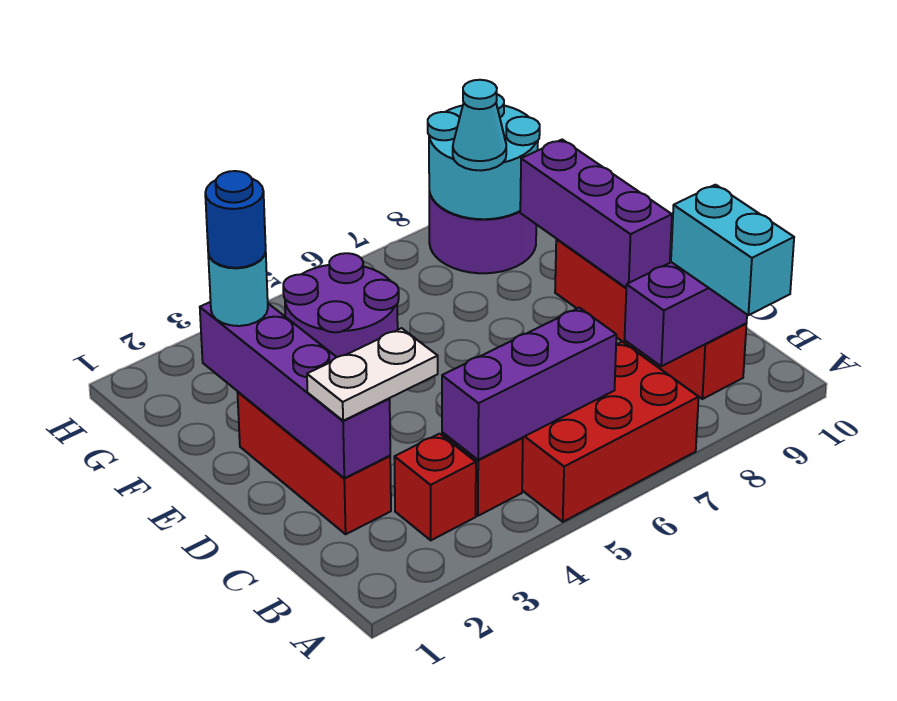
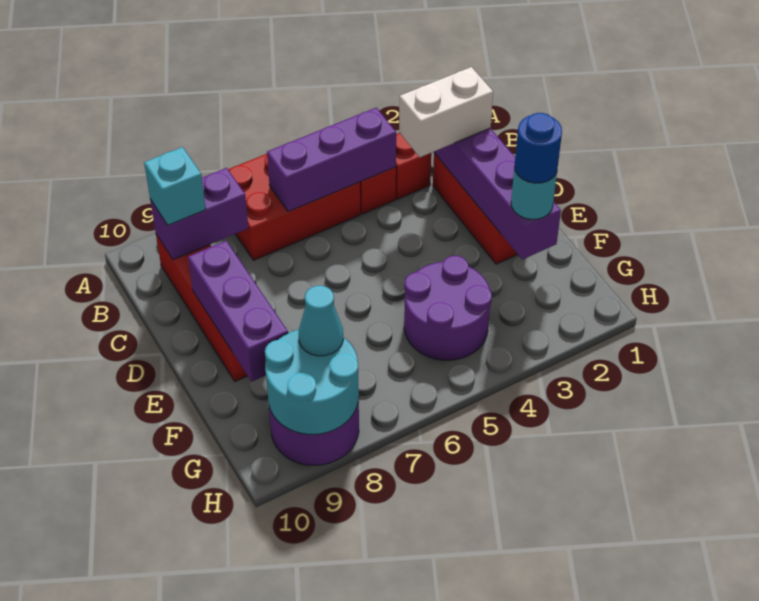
cyan 1x2 brick [671,185,794,315] -> cyan 1x1 brick [144,147,206,225]
white 1x2 plate [307,328,438,421] -> white 1x2 brick [399,67,493,157]

